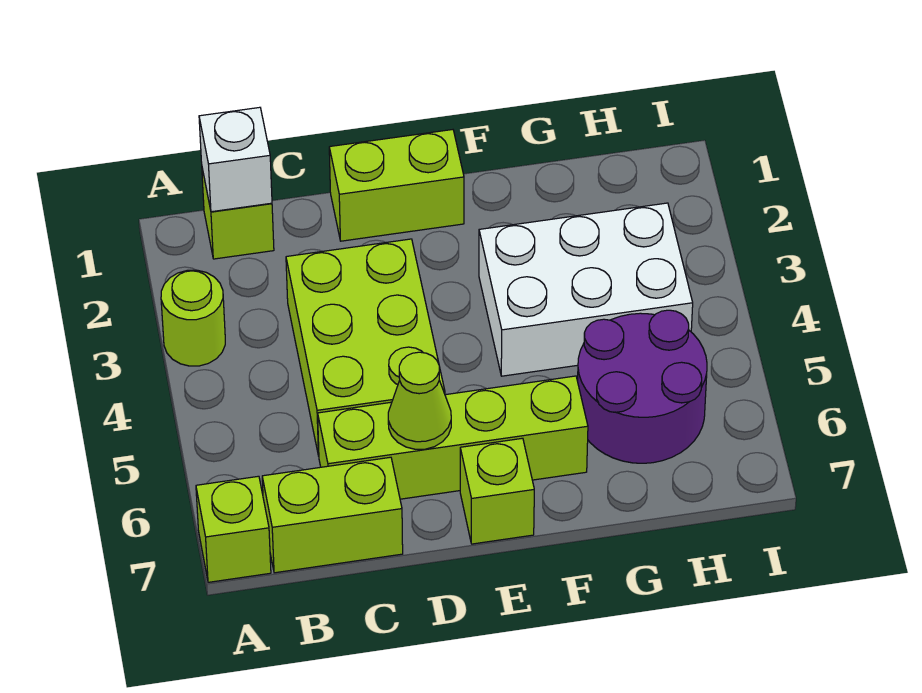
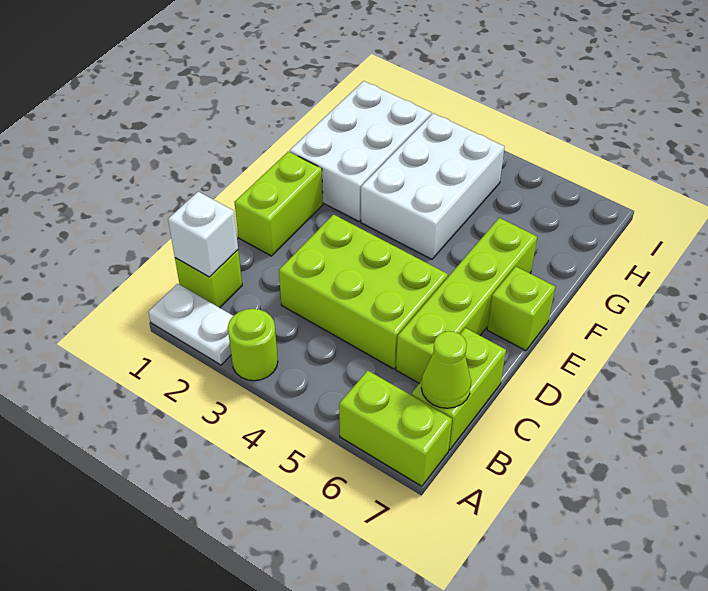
none -> white 1x2 plate [148,284,233,365]
lime 1x1 brick [196,476,271,582] -> lime 1x2 brick [339,371,452,486]
lime 1x1 cone [388,352,451,449] -> lime 1x1 cone moved to [421,331,471,408]
none -> white 2x3 brick [290,81,431,221]
purple 2x2 round brick [578,310,707,463] -> none

